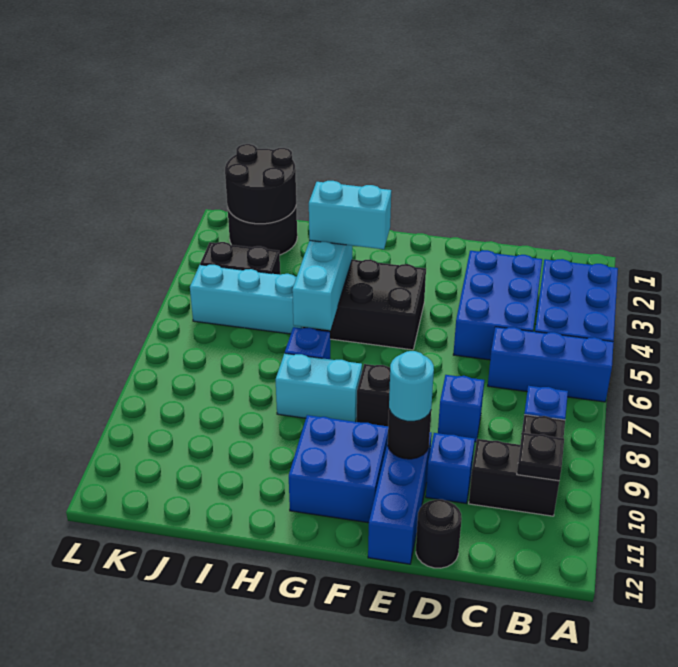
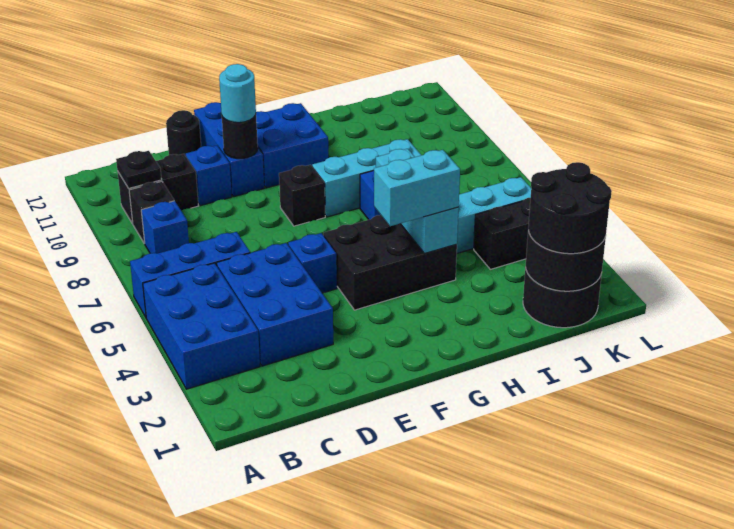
blue 1x1 brick [438,375,484,442] -> blue 1x1 brick moved to [288,233,337,293]
cyan 1x2 brick [276,353,362,422] -> cyan 1x3 brick [312,139,421,217]
none -> black 2x2 round brick [528,162,612,254]

